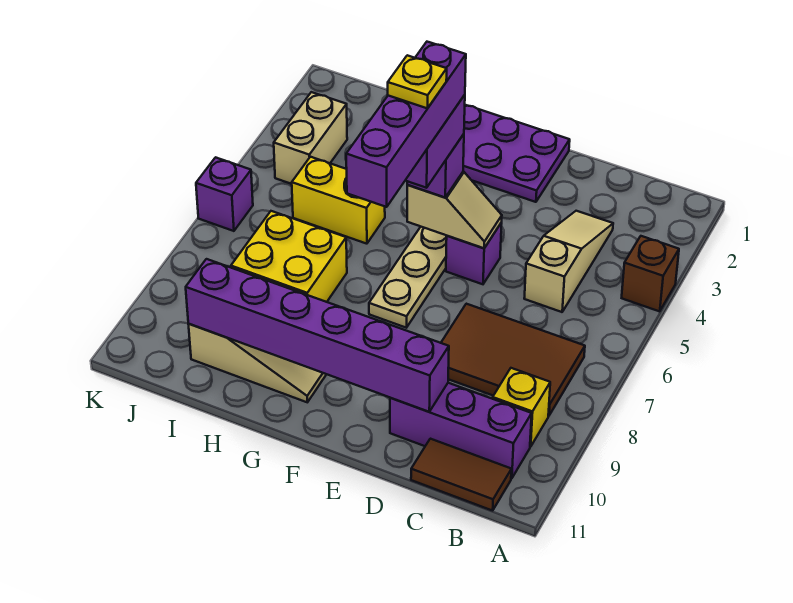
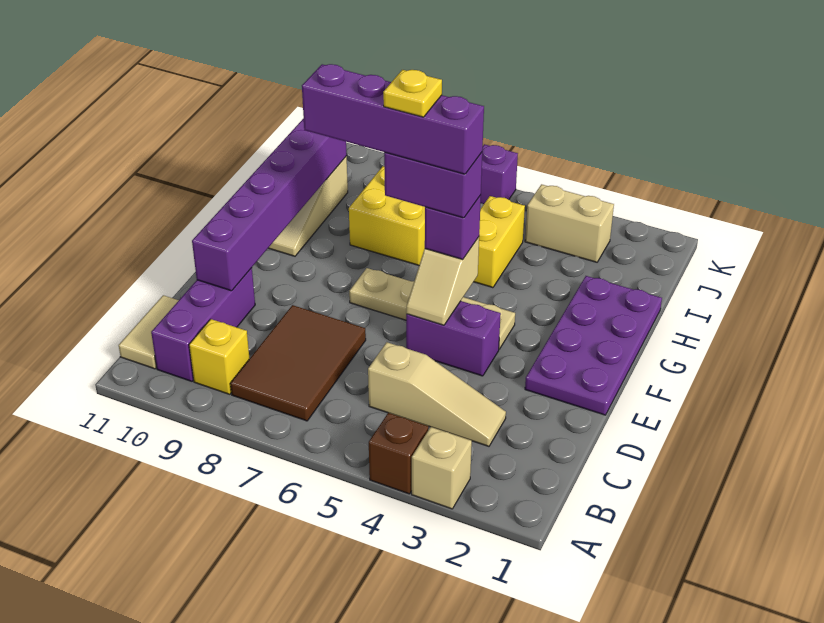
none -> tan 1x1 brick [412,427,472,509]
brown 1x2 tile [411,439,511,511] -> tan 1x2 tile [119,295,179,369]
purple 1x1 brick [446,222,502,284] -> purple 1x2 brick [406,301,501,376]

